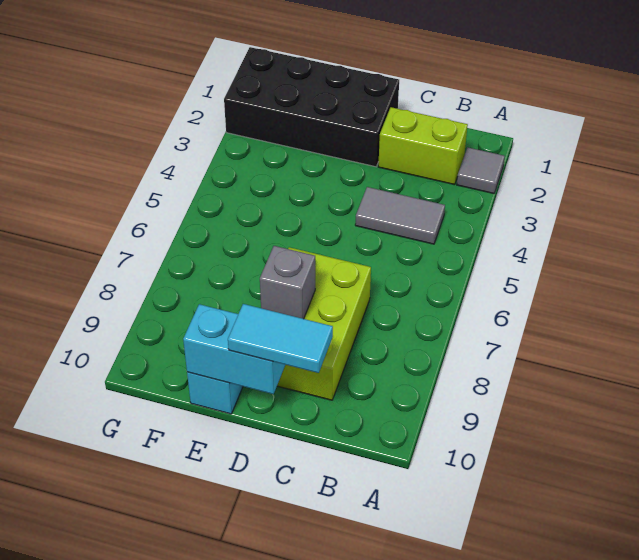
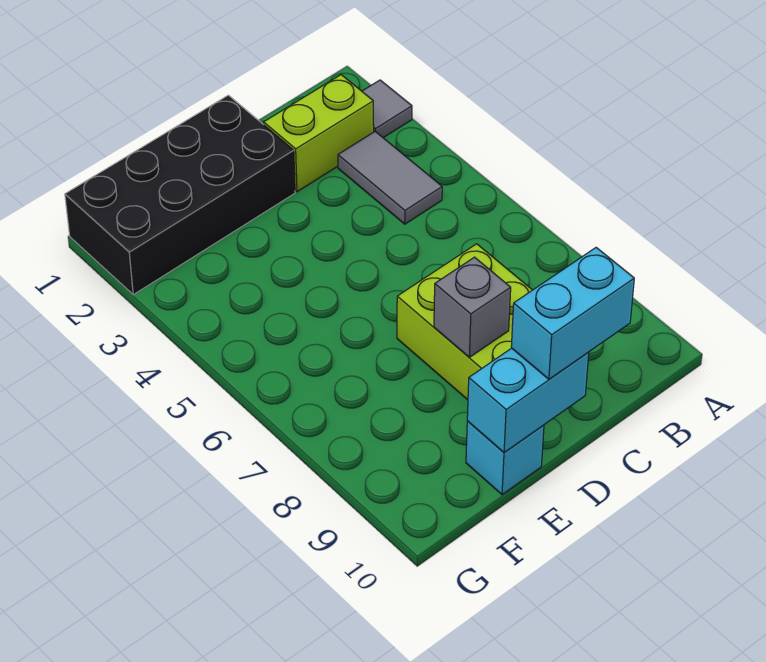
grey 1x2 tile [355,187,445,244] -> grey 1x2 tile turned to [338,132,442,224]
cyan 1x2 tile [228,304,333,373] -> cyan 1x2 brick [511,248,634,379]

